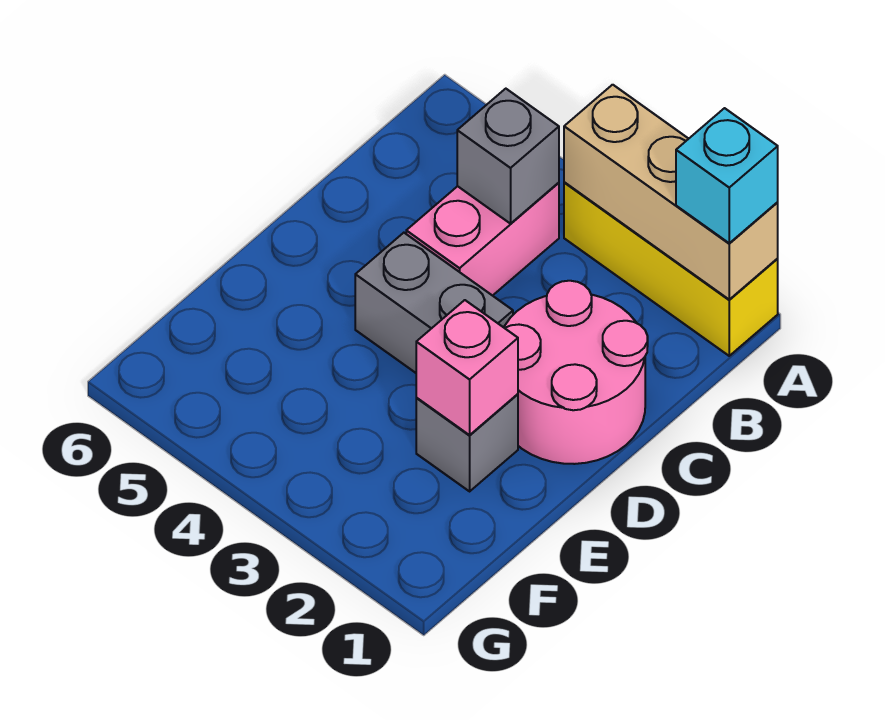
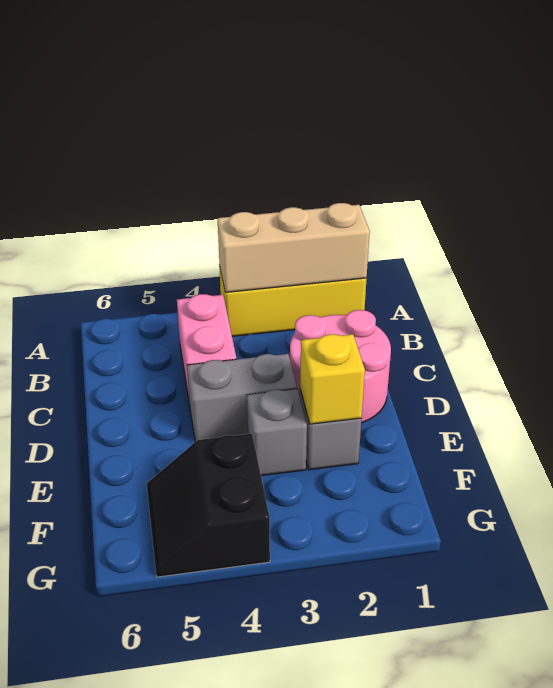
cyan 1x1 brick [676,108,778,243] -> none
grey 1x1 brick [457,89,559,224] -> grey 1x1 brick moved to [247,389,307,476]
pink 1x1 brick [416,300,518,435] -> yellow 1x1 brick [300,334,365,424]
none -> black 2x2 slope [147,434,270,577]

